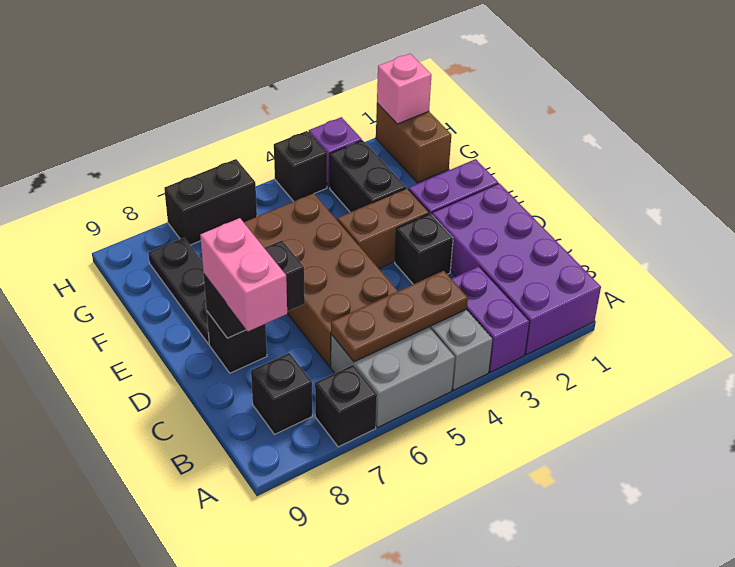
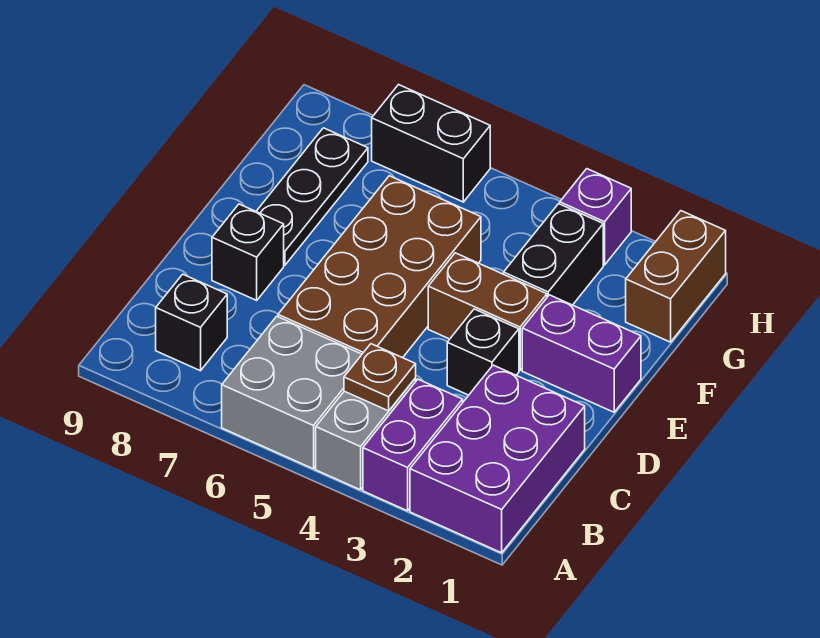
purple 2x4 brick [432,183,601,355] -> purple 2x3 brick [410,365,585,553]
black 1x1 brick [315,365,377,447] -> none
brown 1x3 plate [331,271,468,362] -> brown 1x1 plate [344,344,416,411]
pink 1x2 brick [200,218,287,331] -> none
black 1x2 brick [204,240,305,338] -> none
pink 1x1 brick [377,54,431,124] -> none
black 1x1 brick [274,131,327,201] -> none

